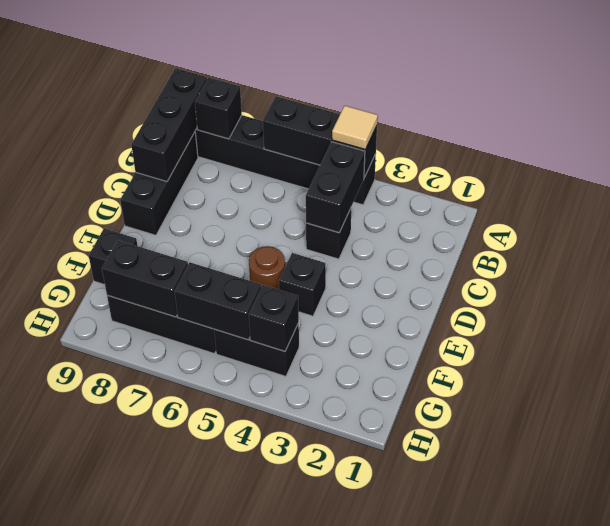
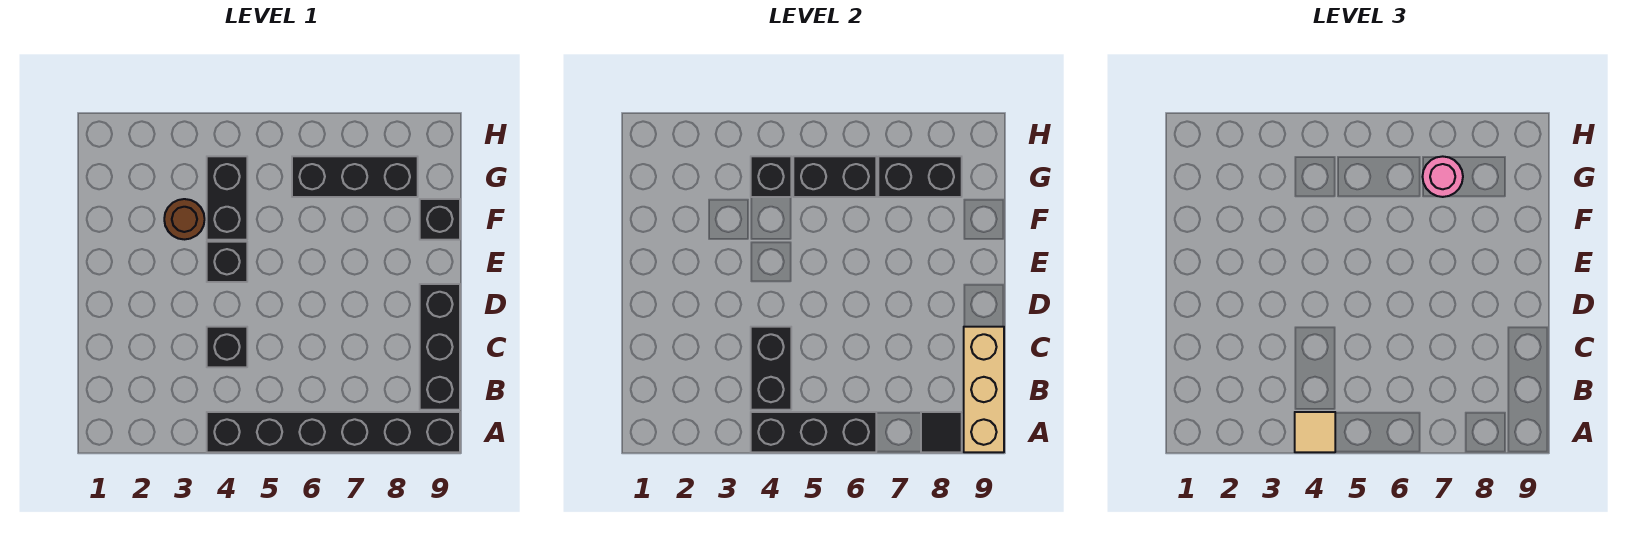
black 1x1 brick [195,77,242,139] -> black 1x1 tile [921,412,962,452]
black 1x3 brick [131,68,207,181] -> tan 1x3 brick [964,327,1004,452]
brown 1x1 round brick [249,246,285,290] -> brown 1x1 round brick moved to [164,199,205,239]
black 1x2 brick [214,323,299,376] -> black 1x2 brick turned to [207,156,247,240]
none -> pink 1x1 round brick [1422,156,1463,197]

